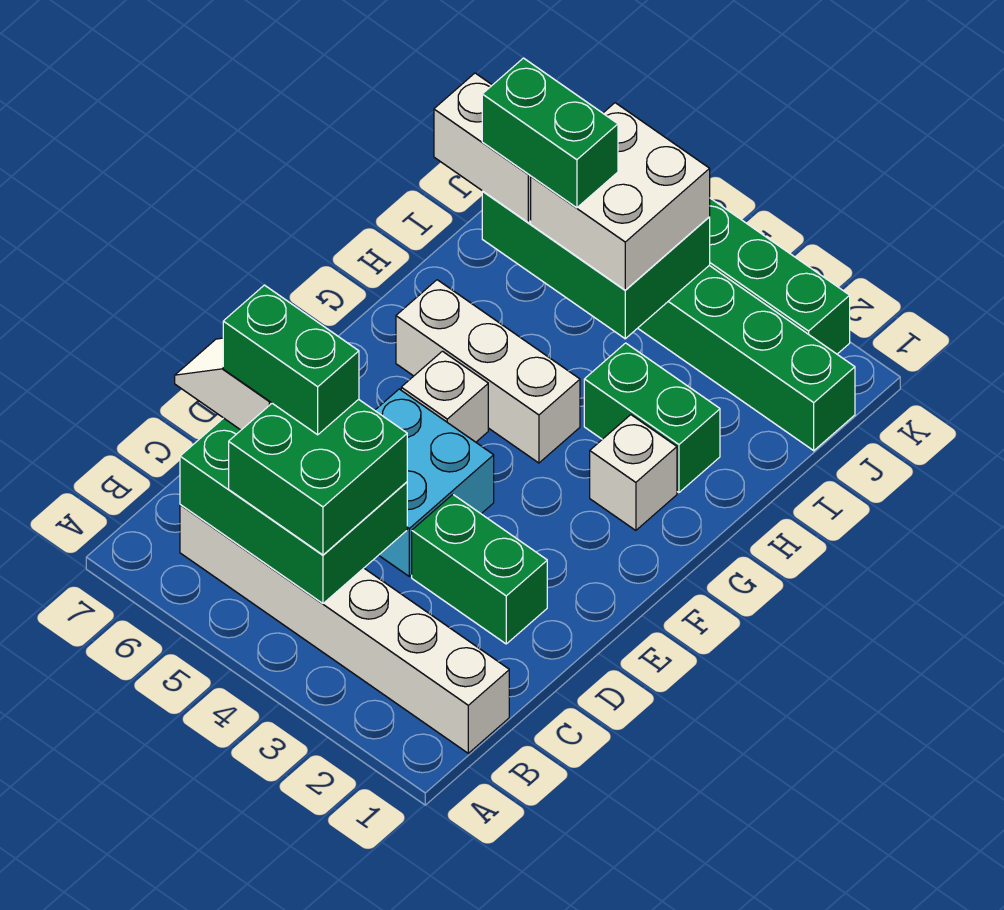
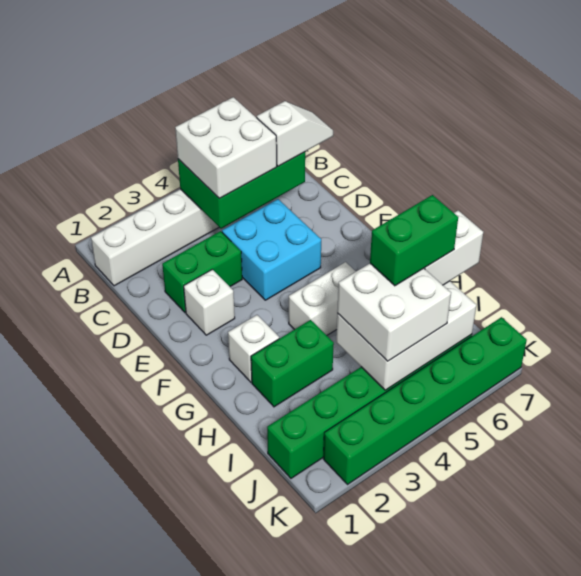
green 2x2 brick [229,399,407,555] -> white 2x2 brick [175,97,277,199]
green 1x2 brick [223,285,359,435] -> none
white 1x1 brick [401,351,488,442] -> white 1x1 brick moved to [184,269,235,335]
white 1x3 brick [396,280,580,463] -> white 1x2 brick [289,262,356,335]
green 2x3 brick [482,191,710,339] -> white 2x3 brick [336,281,476,390]

